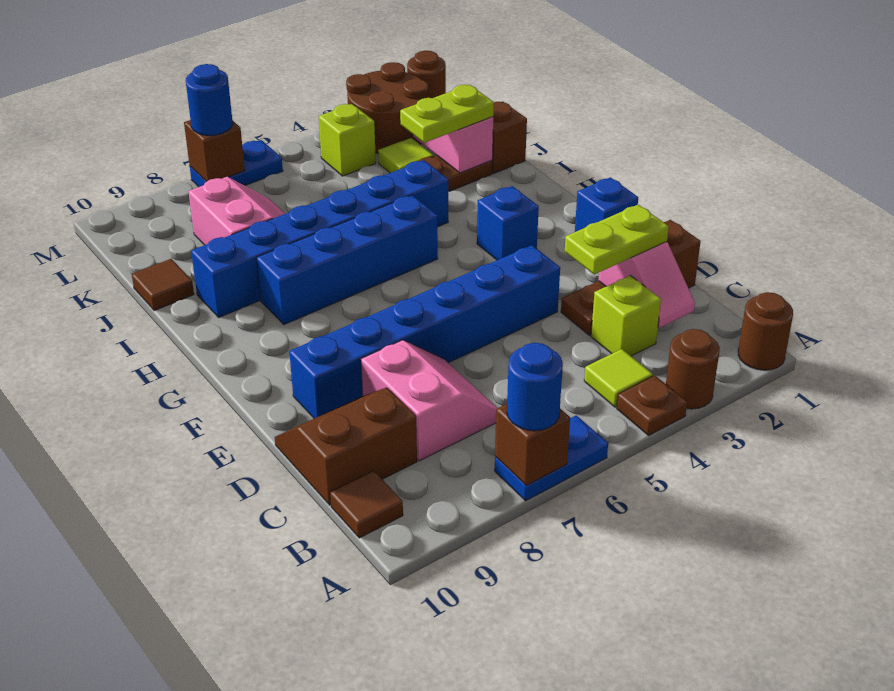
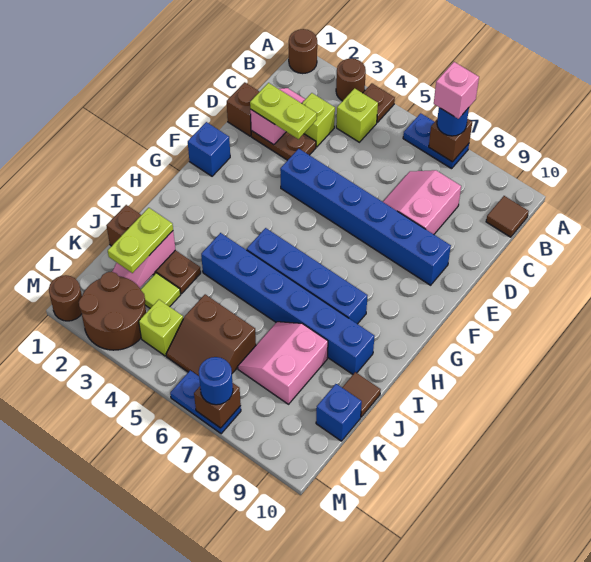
none -> pink 1x1 brick [434,62,479,119]
lime 1x1 tile [584,349,653,407] -> lime 1x1 brick [336,88,378,142]
brown 2x2 slope [275,387,417,505] -> brown 2x2 slope moved to [166,294,256,376]
blue 1x1 brick [477,186,539,260] -> blue 1x1 brick moved to [316,384,362,441]
lime 1x2 plate [400,85,494,143] -> lime 1x2 plate turned to [108,208,173,273]

